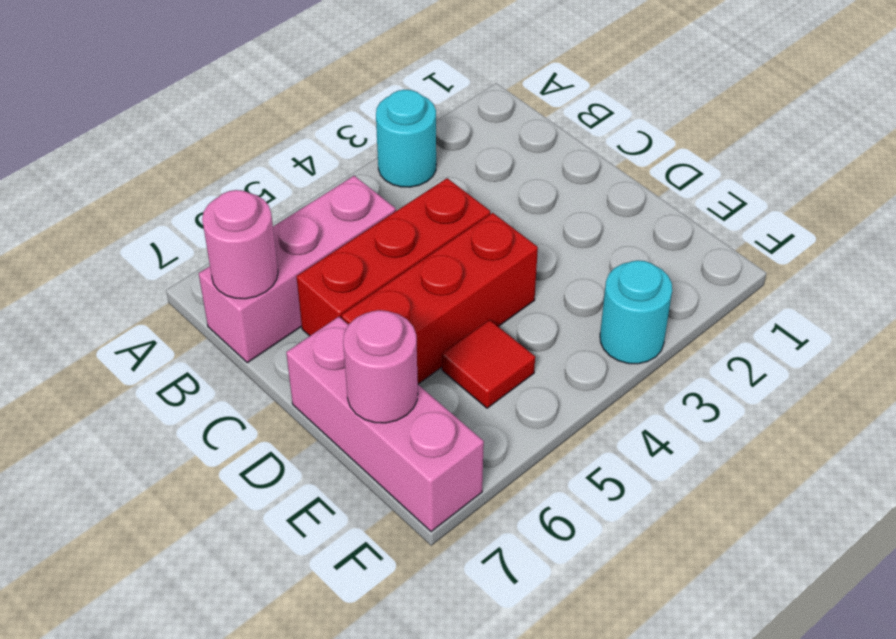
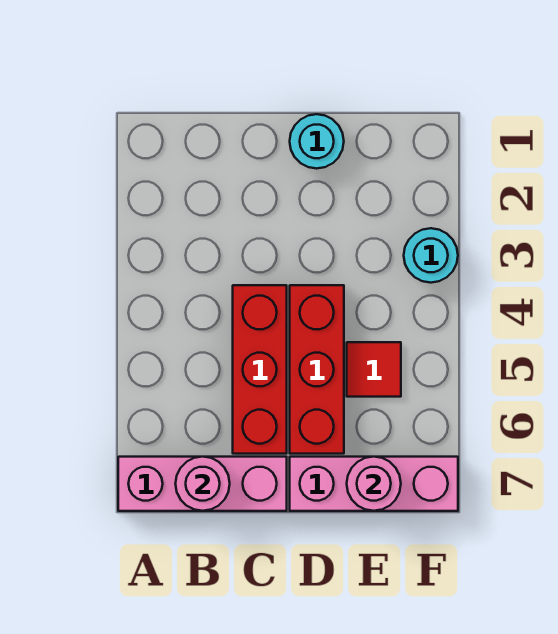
cyan 1x1 round brick [376,90,436,187] -> cyan 1x1 round brick moved to [290,114,344,169]
pink 1x3 brick [199,176,396,363] -> pink 1x3 brick turned to [118,457,287,511]

